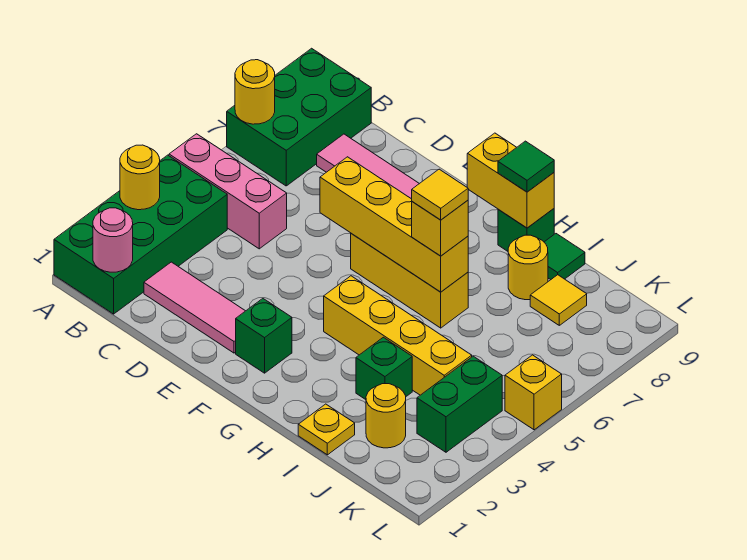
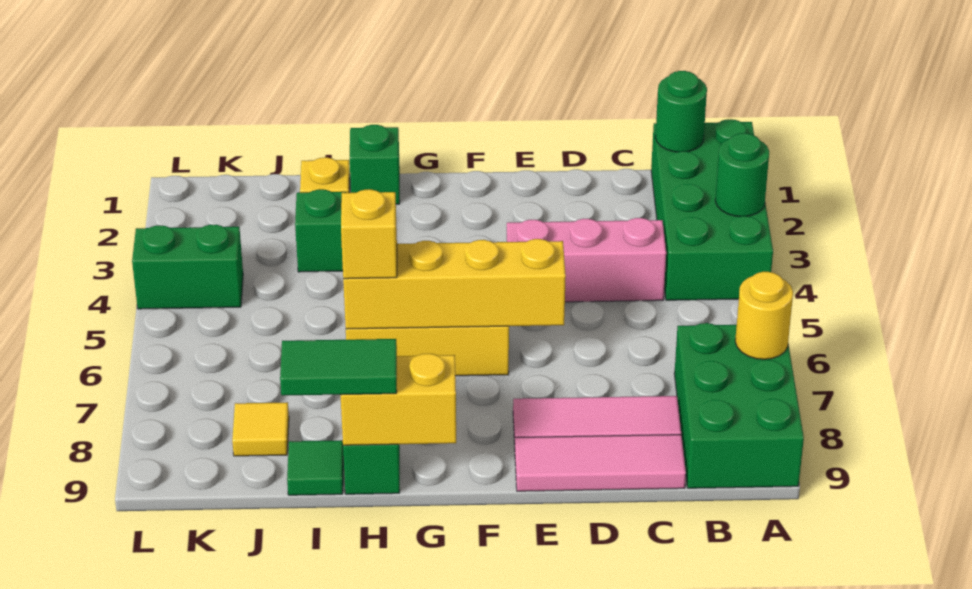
yellow 1x1 round brick [120,145,160,210] -> green 1x1 round brick [715,133,769,217]
pink 1x3 brick [169,134,287,249] -> pink 1x3 brick moved to [507,218,666,302]
pink 1x1 round brick [93,208,133,272] -> green 1x1 round brick [655,71,707,152]
pink 1x3 tile [144,262,245,353] -> pink 1x3 tile moved to [515,435,686,491]
green 1x1 brick [236,299,292,373] -> green 1x1 brick moved to [350,125,400,204]
yellow 1x4 brick [324,276,472,395] -> none
yellow 1x1 tile [412,169,468,220] -> none
green 1x1 tile [498,141,554,192] -> green 1x2 tile [280,339,397,396]
yellow 1x1 round brick [508,235,548,300] -> none
yellow 1x1 round brick [366,384,406,448] -> none
green 1x2 brick [417,356,502,452] -> green 1x2 brick turned to [132,225,243,309]
yellow 1x1 brick [505,355,562,430] -> none

